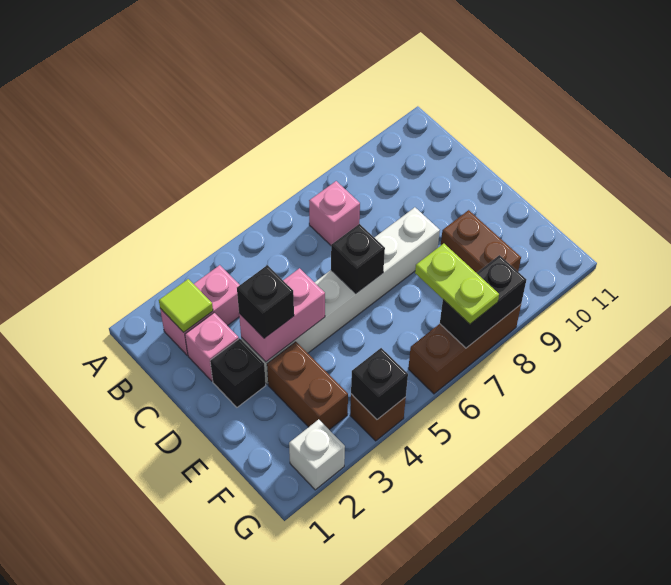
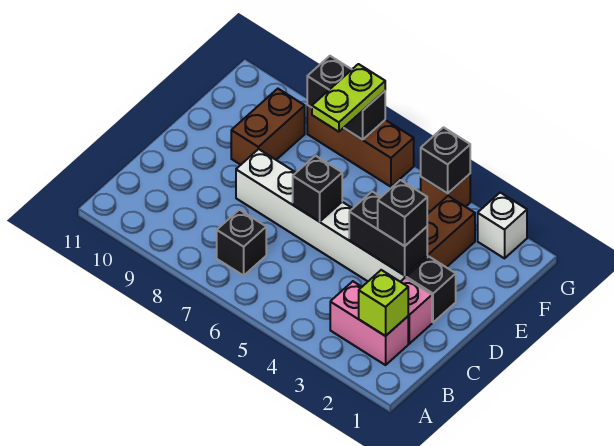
lime 1x1 tile [159,279,213,332] -> lime 1x1 brick [359,270,408,336]
pink 1x1 brick [309,181,360,245] -> black 1x1 brick [217,210,266,275]
pink 1x2 brick [239,268,325,362] -> black 1x2 brick [349,192,427,275]

